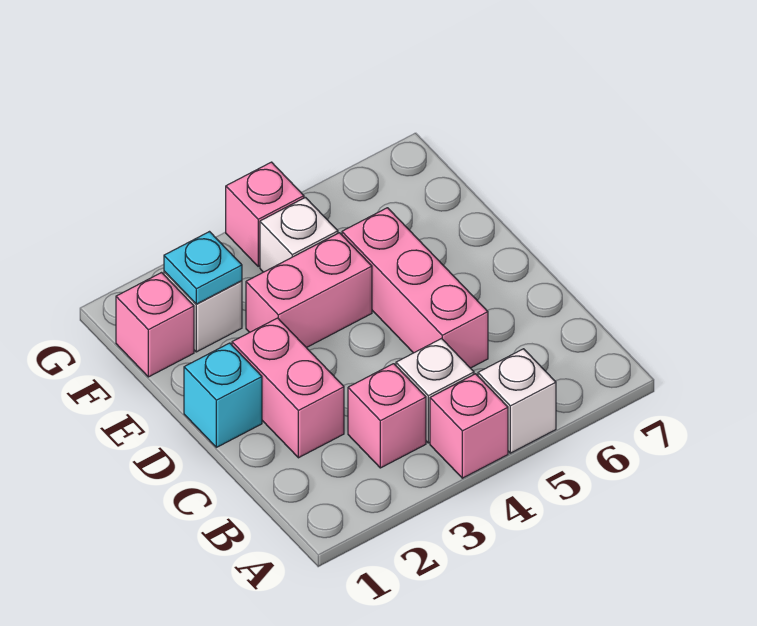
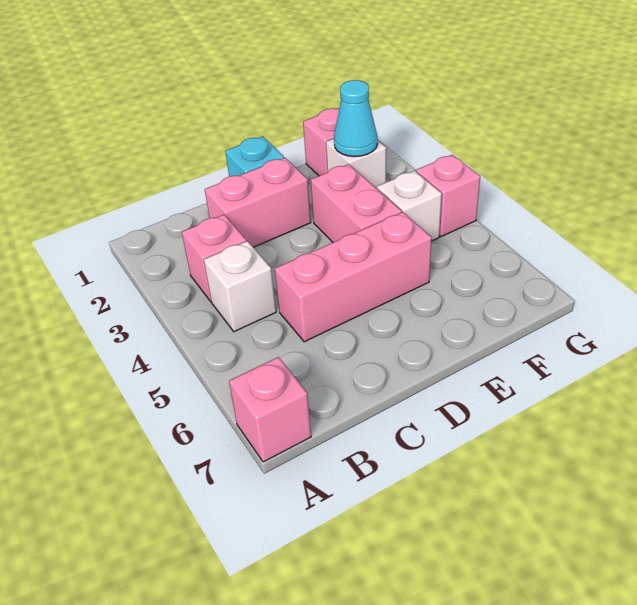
pink 1x1 brick [430,374,508,478] -> pink 1x1 brick moved to [229,357,311,462]
white 1x1 brick [478,349,556,453] -> none
cyan 1x1 plate [164,232,242,304] -> cyan 1x1 cone [334,80,378,157]

